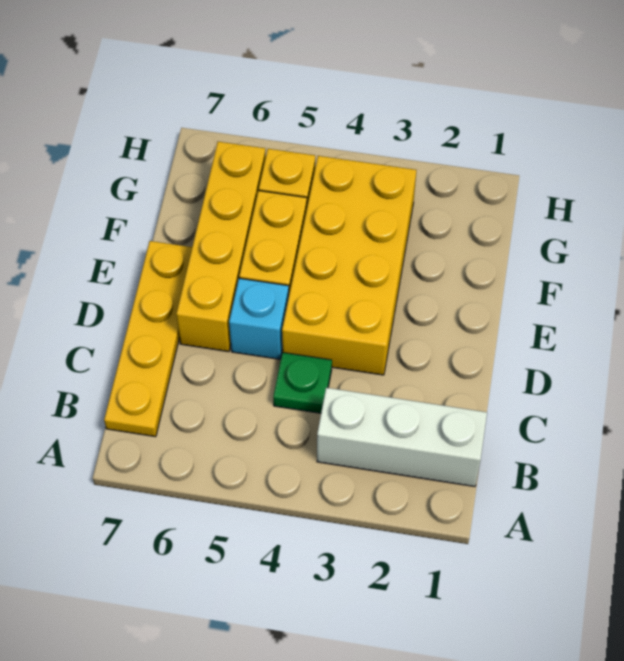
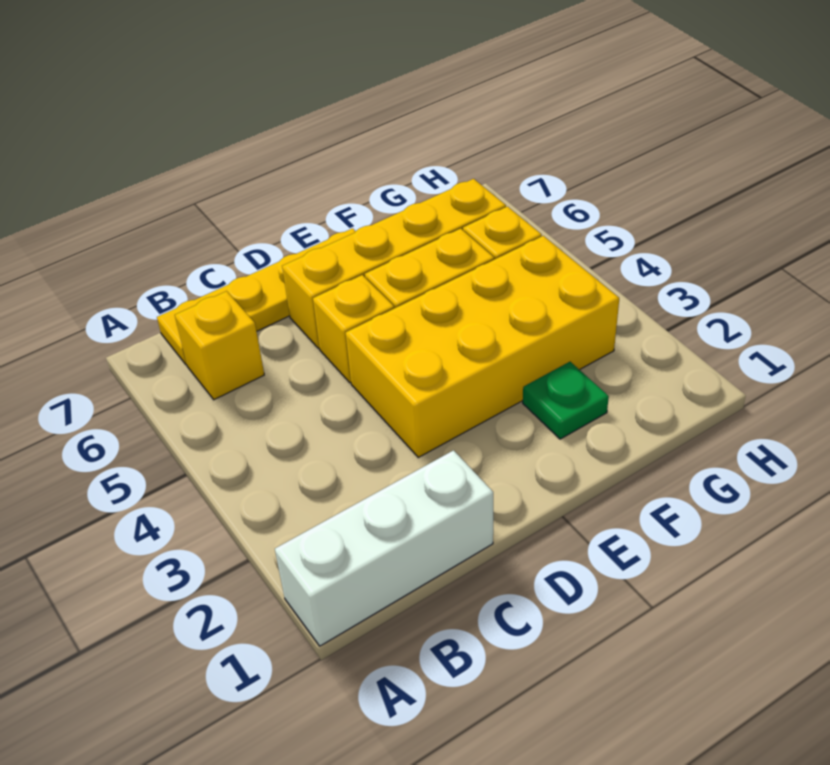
white 1x3 brick [317,388,487,487] -> white 1x3 brick turned to [275,450,493,646]
none -> yellow 1x1 brick [175,291,264,400]
green 1x1 plate [273,353,332,413] -> green 1x1 plate moved to [523,362,609,439]
cyan 1x1 brick [229,278,289,359] -> yellow 1x1 brick [313,275,394,383]

